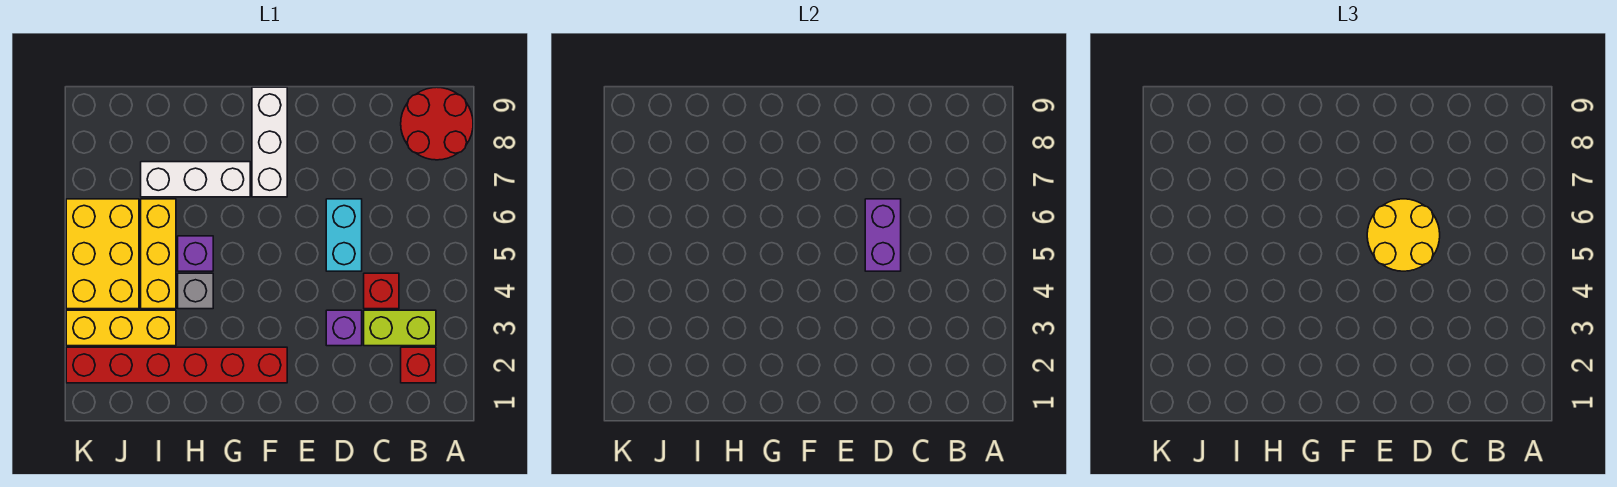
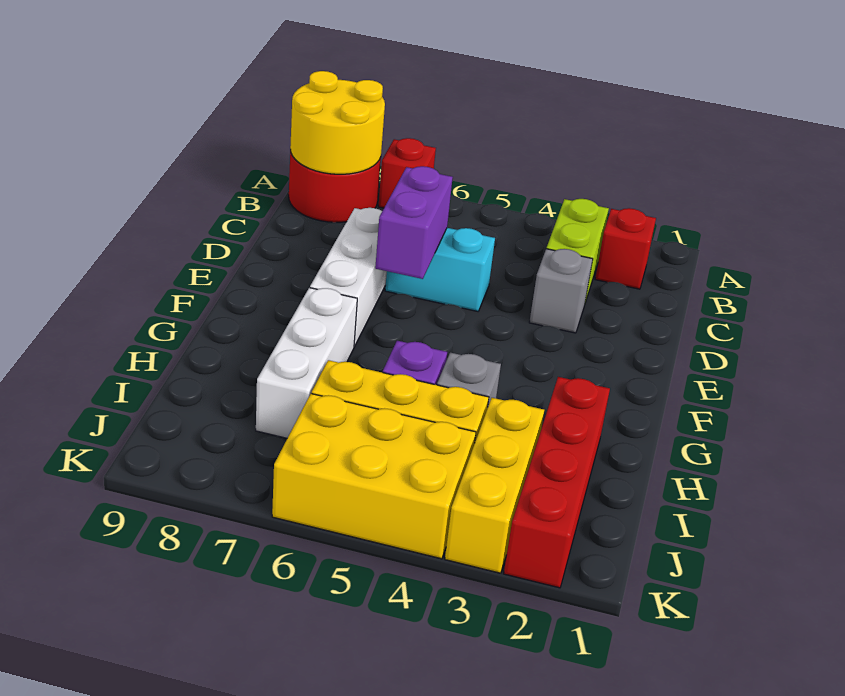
red 1x1 brick [364,273,399,309] -> red 1x1 brick moved to [378,138,436,208]
purple 1x1 brick [326,310,362,346] -> grey 1x1 brick [529,249,593,333]
purple 1x2 brick [865,199,901,271] -> purple 1x2 brick turned to [375,166,453,279]
yellow 2x2 round brick [1367,199,1440,271] -> yellow 2x2 round brick moved to [290,71,385,174]
red 1x6 brick [66,347,287,383] -> red 1x4 brick [504,377,610,588]
white 1x3 brick [252,87,287,197] -> white 1x3 brick turned to [310,208,387,347]

